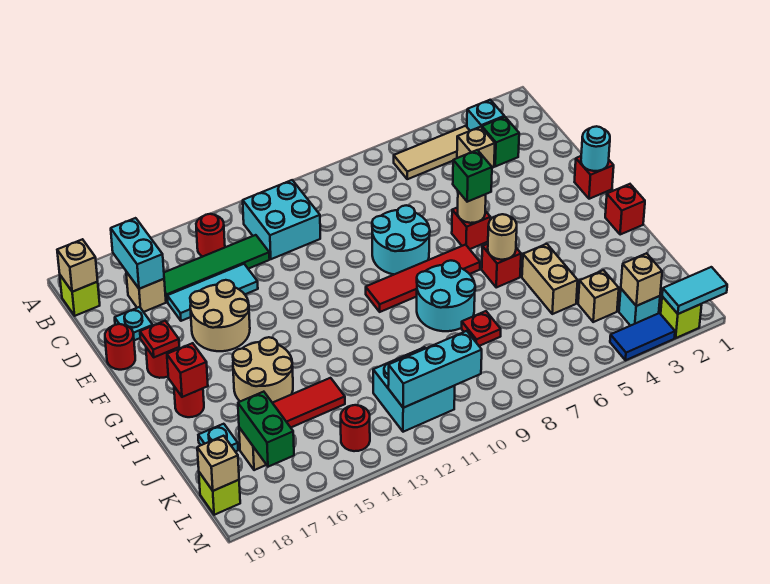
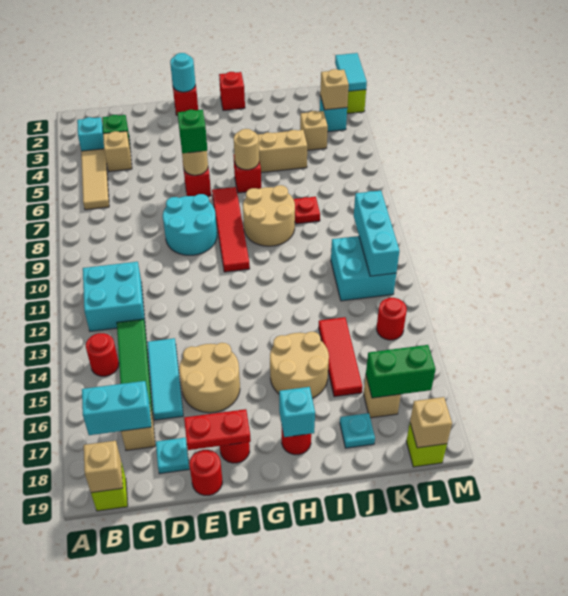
red 1x1 plate [140,321,179,357] -> red 1x2 plate [184,409,251,450]
cyan 2x2 round brick [417,261,475,331] -> tan 2x2 round brick [243,185,295,246]
red 1x1 brick [167,343,208,397] -> cyan 1x1 brick [279,387,315,437]
blue 1x2 tile [610,313,675,360] -> none

